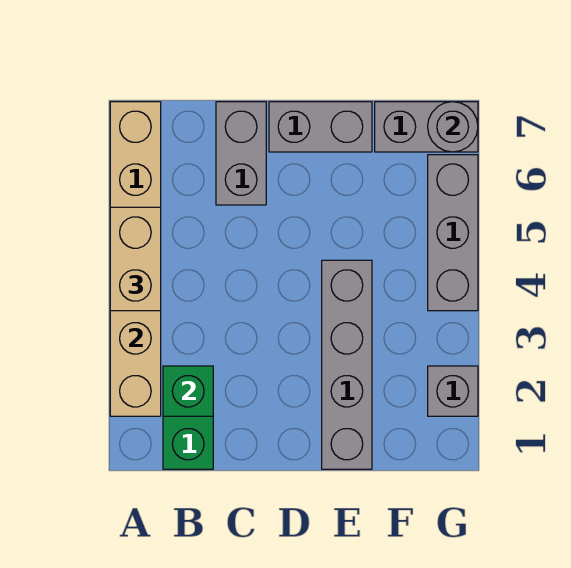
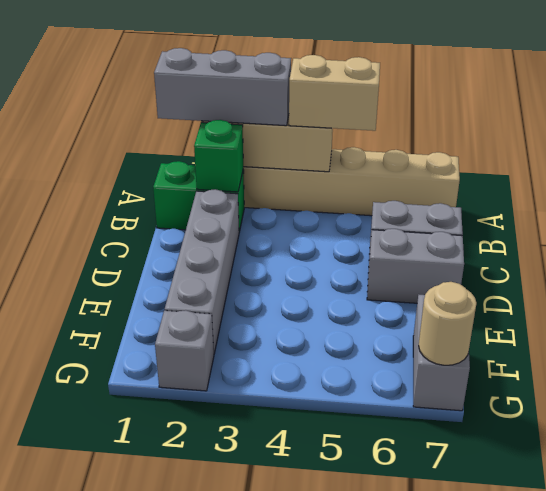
grey 1x2 brick [269,102,372,152] -> grey 1x2 brick turned to [367,229,464,303]
grey 1x4 brick [322,260,372,469] -> grey 1x4 brick turned to [165,189,239,354]
grey 1x3 brick [428,155,478,311] -> grey 1x3 brick moved to [154,48,291,126]
grey 1x1 round brick [428,102,478,152] -> tan 1x1 round brick [419,282,476,365]

